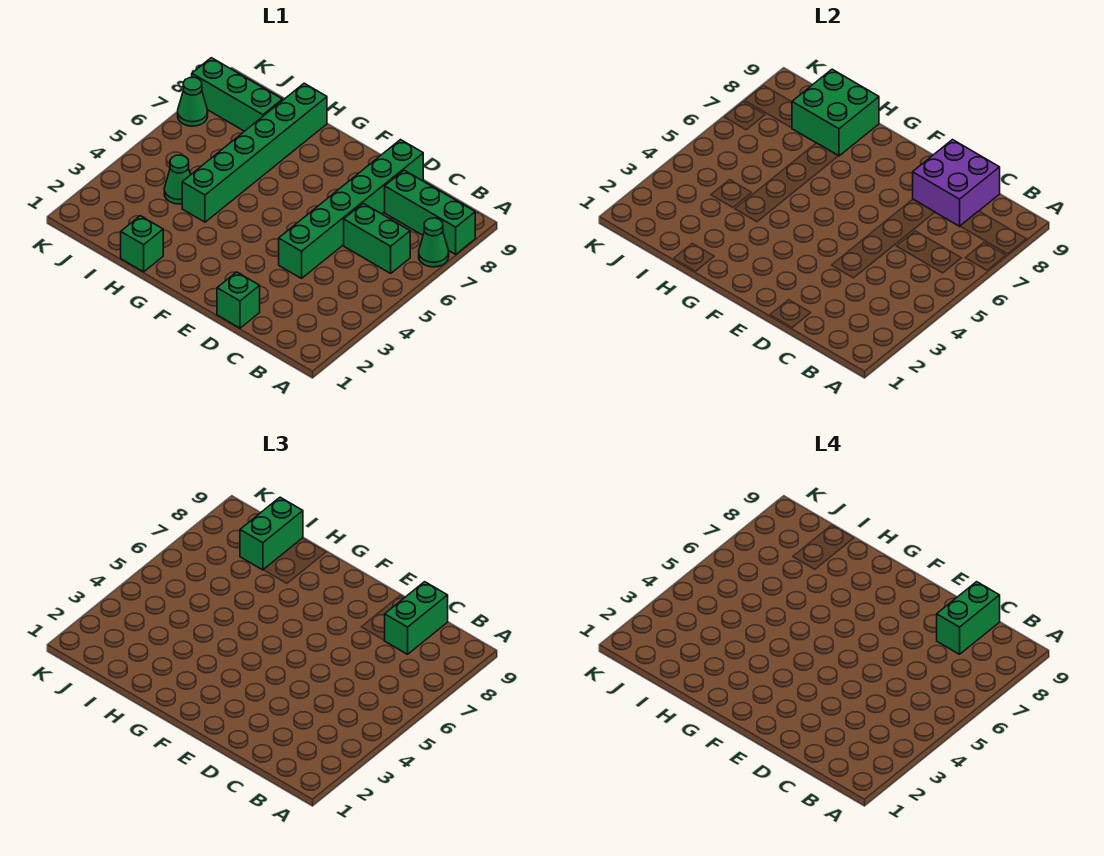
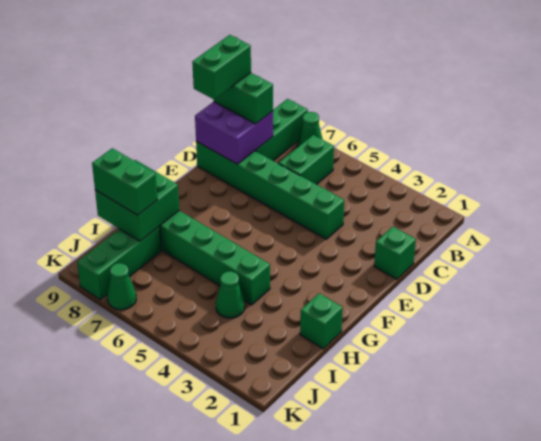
green 1x2 brick [937,582,1000,654] -> green 1x2 brick turned to [192,35,251,99]

